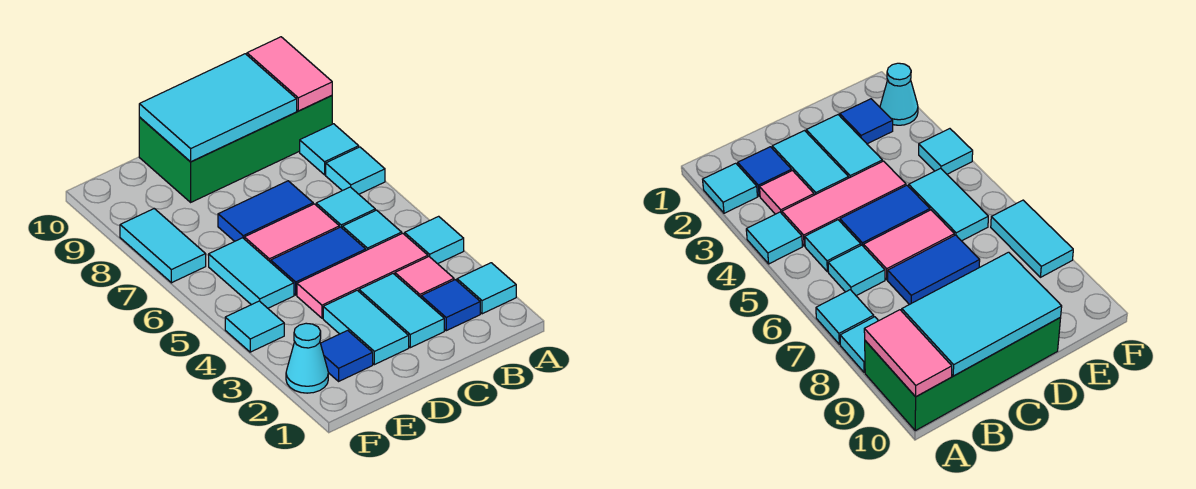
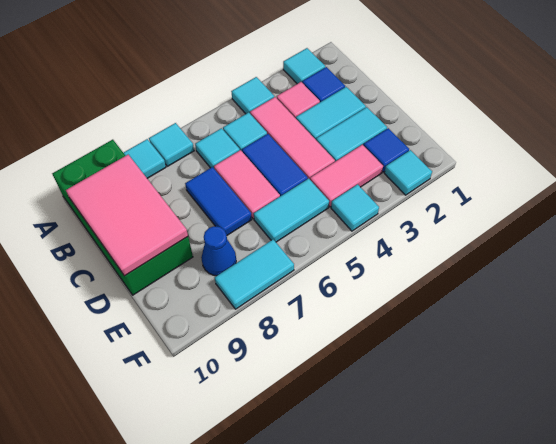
pink 1x2 tile [247,37,332,111] -> pink 1x2 tile moved to [310,145,383,207]
cyan 2x3 tile [139,54,297,162] -> pink 2x3 tile [66,155,188,276]
none -> blue 1x1 cone [201,226,236,276]
cyan 1x1 cone [286,323,328,393] -> cyan 1x1 tile [384,150,432,195]

